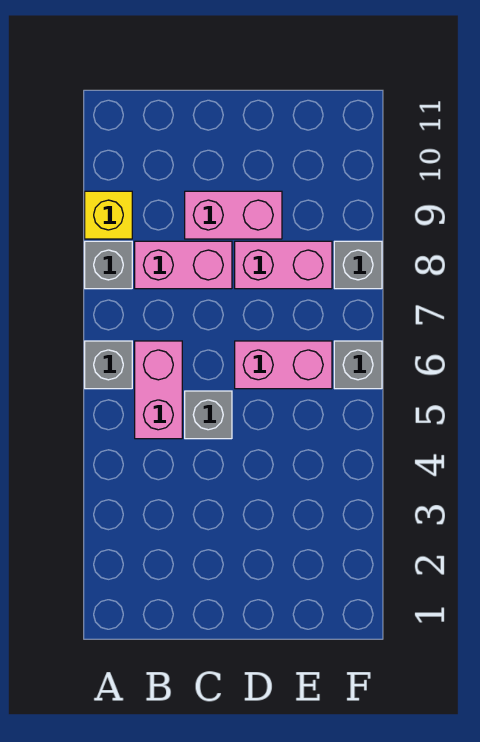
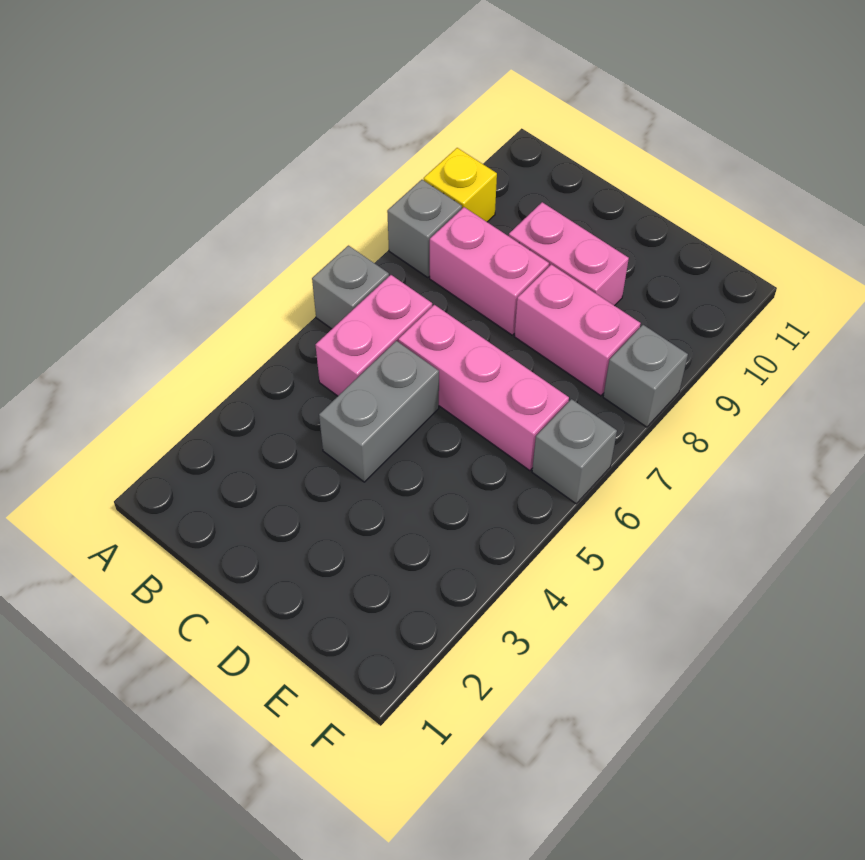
grey 1x1 brick [185,391,232,439] -> grey 1x2 brick [319,341,439,482]
pink 1x2 brick [235,341,332,389] -> pink 1x3 brick [398,305,569,471]

